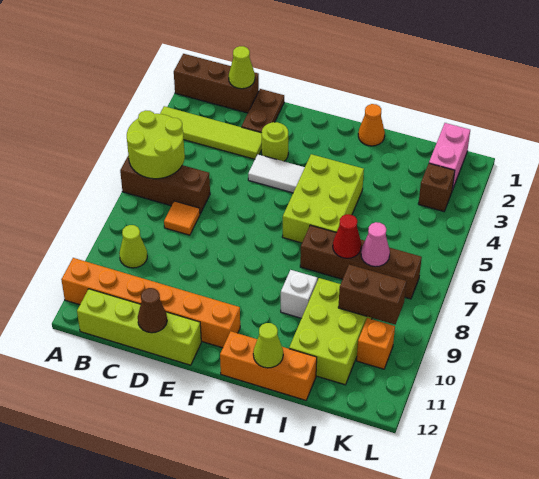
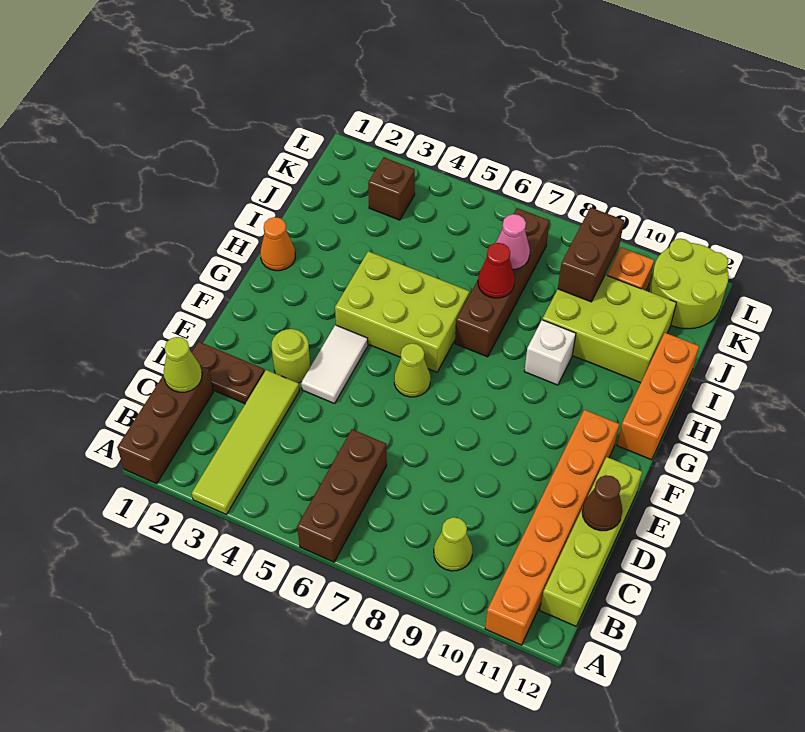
lime 2x2 round brick [127,110,185,179] -> lime 2x2 round brick moved to [649,239,729,329]
orange 1x1 tile [164,201,200,235] -> none
lime 1x1 cone [253,323,283,368] -> lime 1x1 cone moved to [394,343,431,397]
pink 1x2 brick [429,123,470,190] -> none

